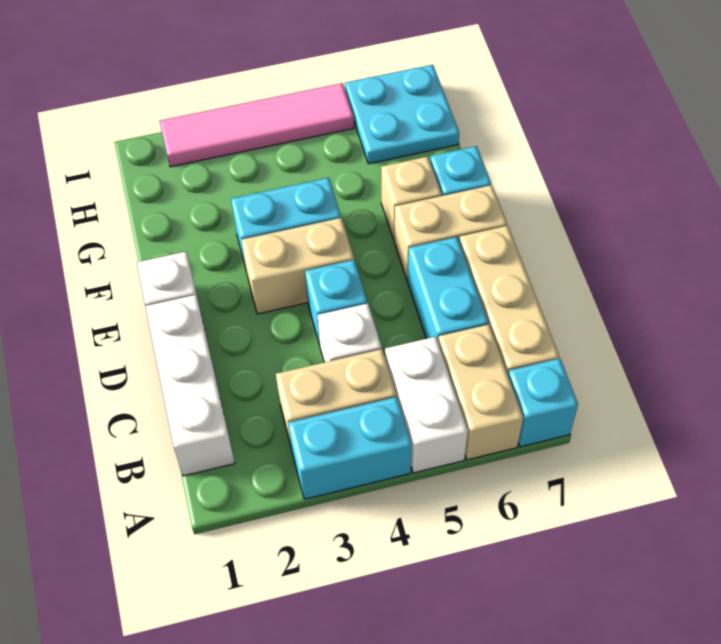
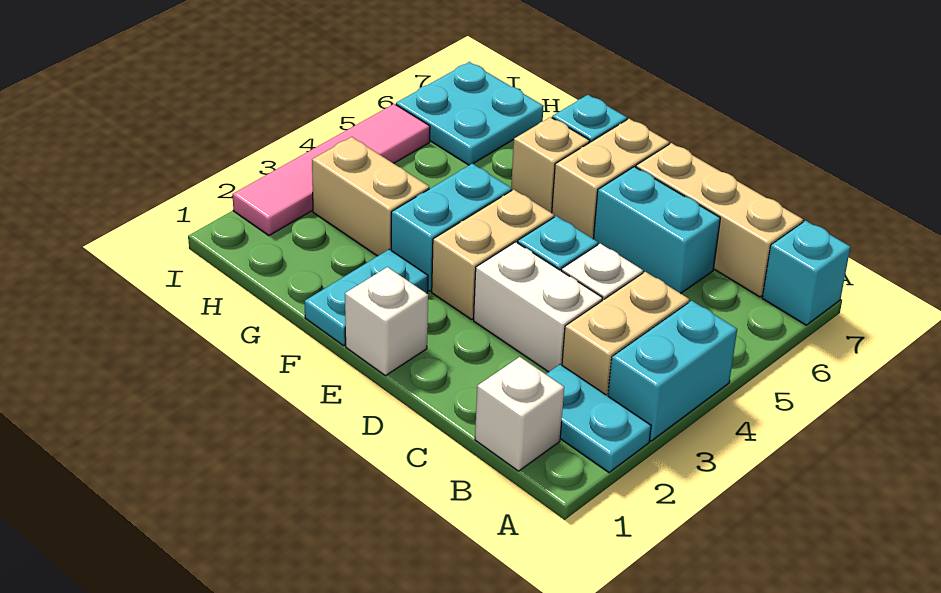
none -> cyan 1x2 plate [546,364,651,472]
white 1x2 brick [385,337,468,473] -> white 1x2 brick moved to [474,242,603,372]
tan 1x2 brick [438,324,523,460] -> tan 1x2 brick moved to [312,137,429,256]
white 1x3 brick [145,295,235,476] -> white 1x1 brick [475,357,564,471]
none -> cyan 1x2 plate [305,249,428,346]

